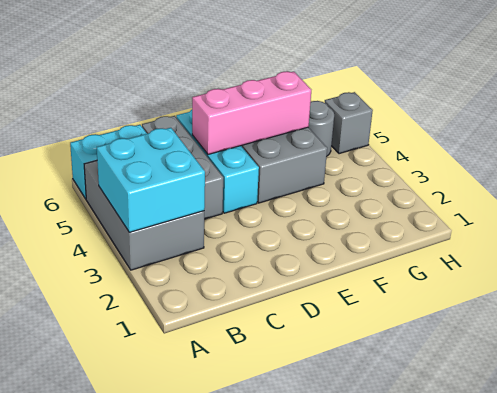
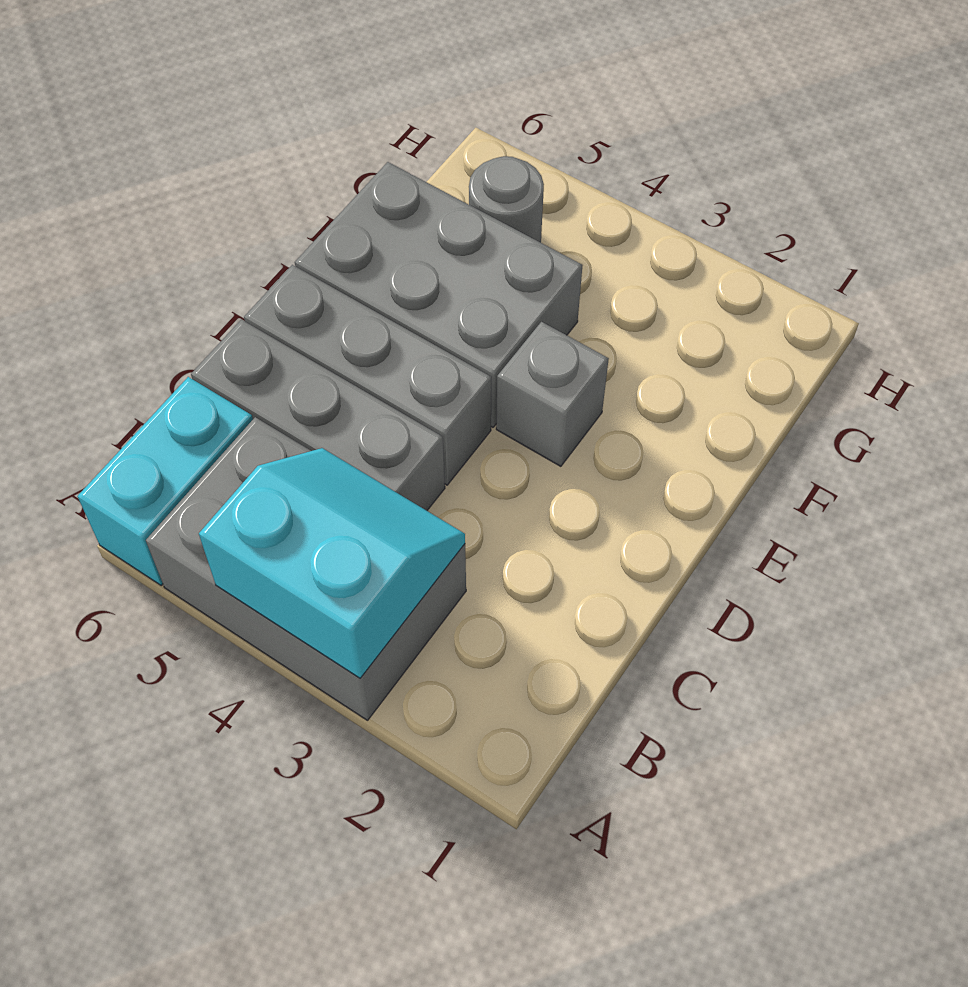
cyan 2x2 brick [97,128,205,232] -> cyan 2x2 slope [199,448,465,678]
cyan 1x3 brick [176,110,259,213] -> grey 1x3 brick [244,265,491,485]
pink 1x3 brick [192,71,311,154] -> none
grey 1x1 brick [325,92,373,154] -> grey 1x1 brick moved to [496,322,609,466]

